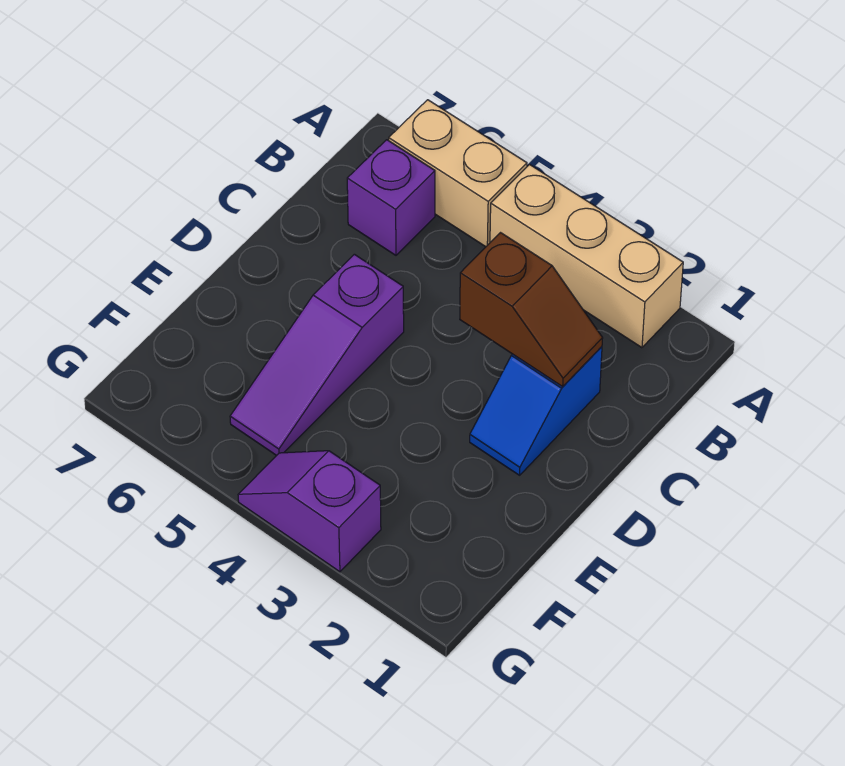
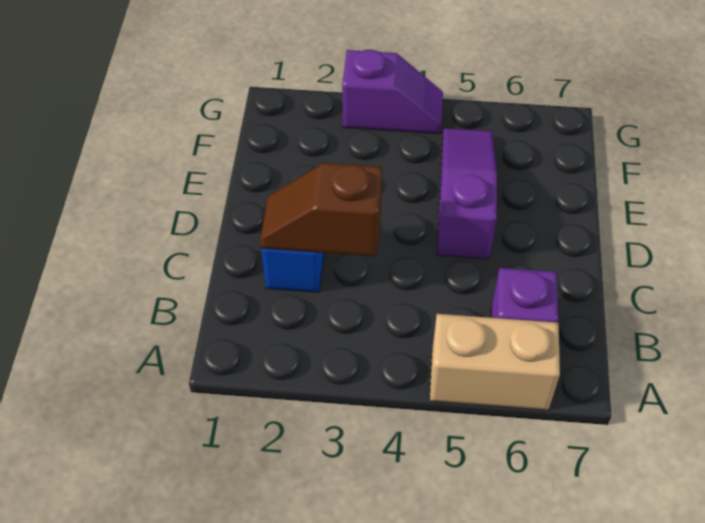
tan 1x3 brick [490,165,683,348] -> none

